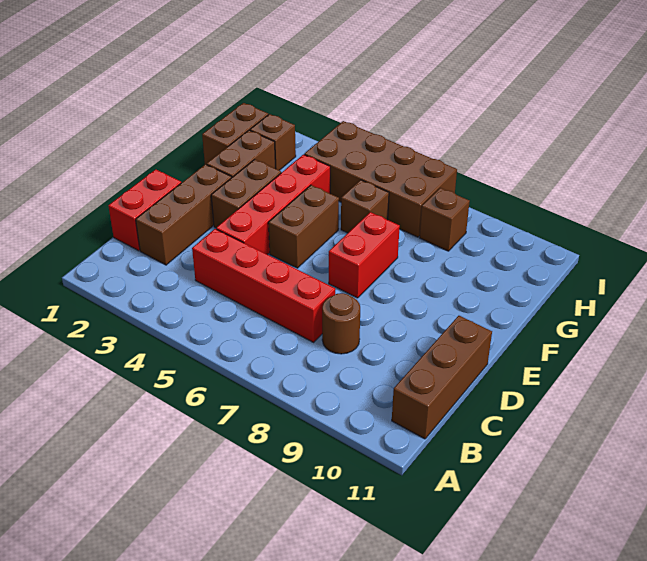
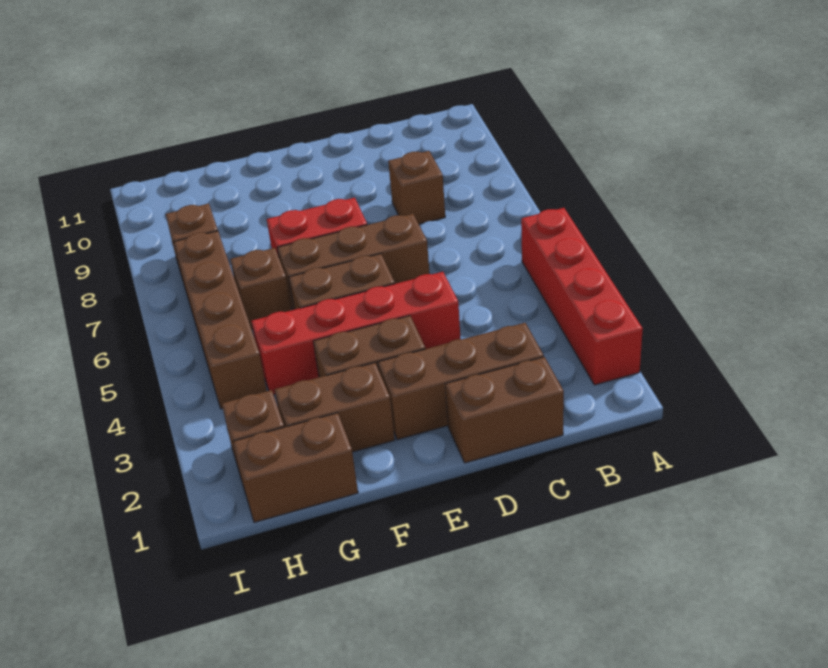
brown 1x3 brick [392,316,492,439] -> brown 1x3 brick moved to [277,214,430,310]
red 1x2 brick [108,169,181,251] -> brown 1x2 brick [445,357,564,463]
red 1x4 brick [192,229,335,342] -> red 1x4 brick moved to [521,208,643,385]
brown 1x1 round brick [322,293,360,354] -> brown 1x1 brick [388,151,445,224]
brown 2x4 brick [304,121,457,237] -> brown 1x4 brick [174,231,267,409]

